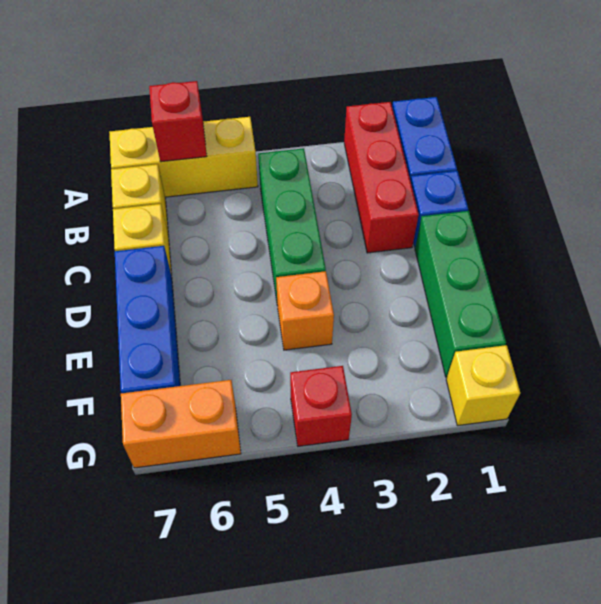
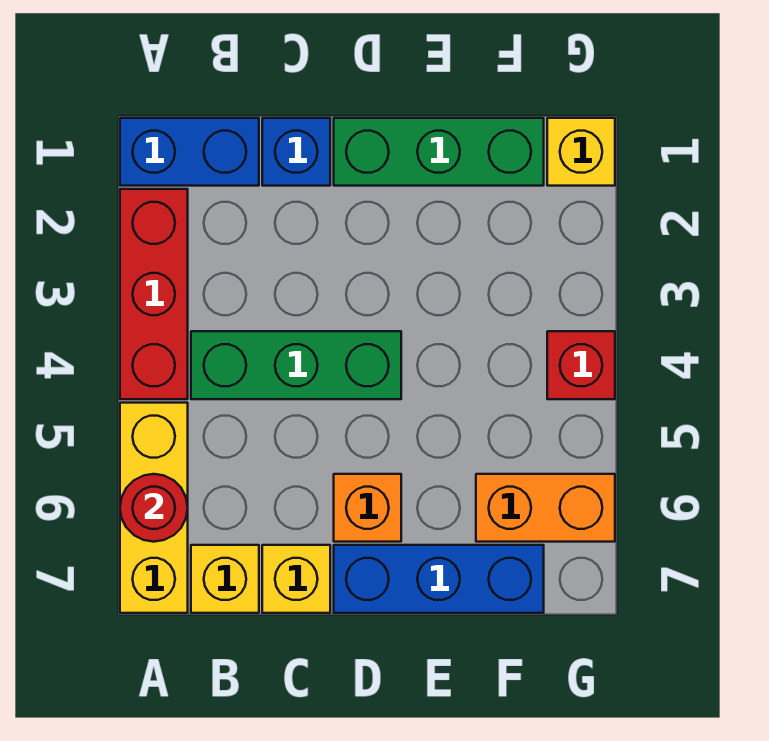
red 1x3 brick [344,102,419,253] -> red 1x3 brick turned to [120,189,188,399]
red 1x1 brick [149,81,207,162] -> red 1x1 round brick [120,474,188,542]
orange 1x1 brick [276,271,334,350] -> orange 1x1 brick moved to [334,474,401,542]
orange 1x2 brick [121,380,241,468] -> orange 1x2 brick turned to [476,474,615,542]

